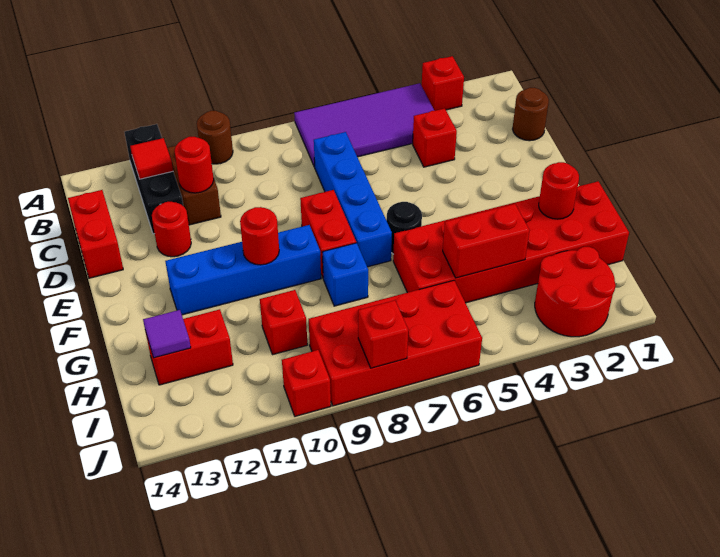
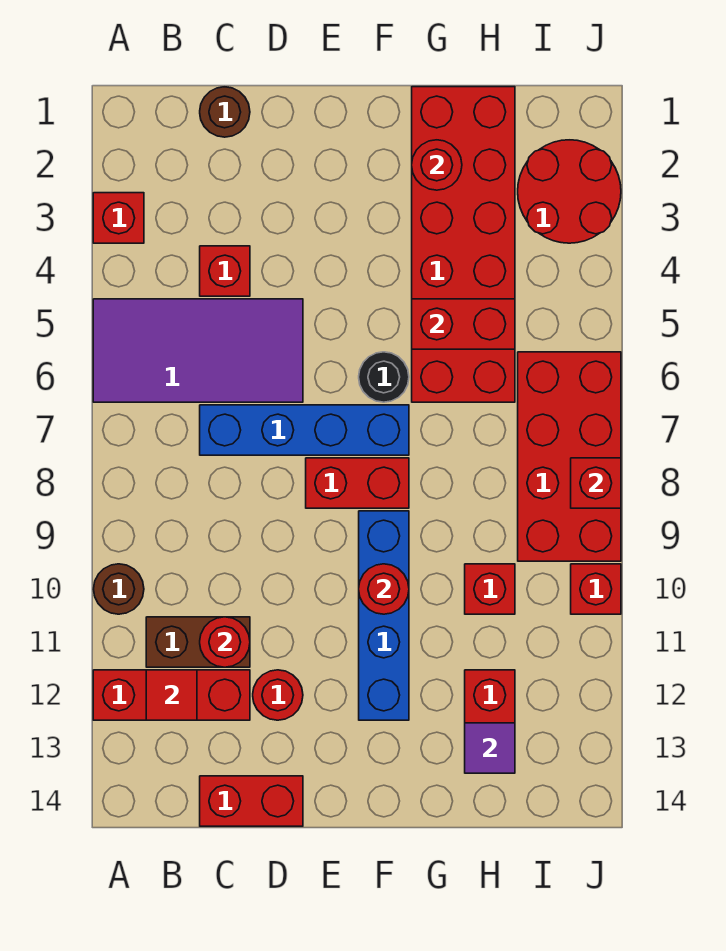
purple 2x4 tile [294,83,434,167] -> purple 2x4 tile turned to [93,299,303,402]
black 1x3 brick [125,124,183,234] -> red 1x3 brick [93,670,250,720]
blue 1x1 brick [322,243,368,306] -> none
red 1x2 brick [443,204,530,278] -> red 1x2 brick turned to [412,299,515,349]

